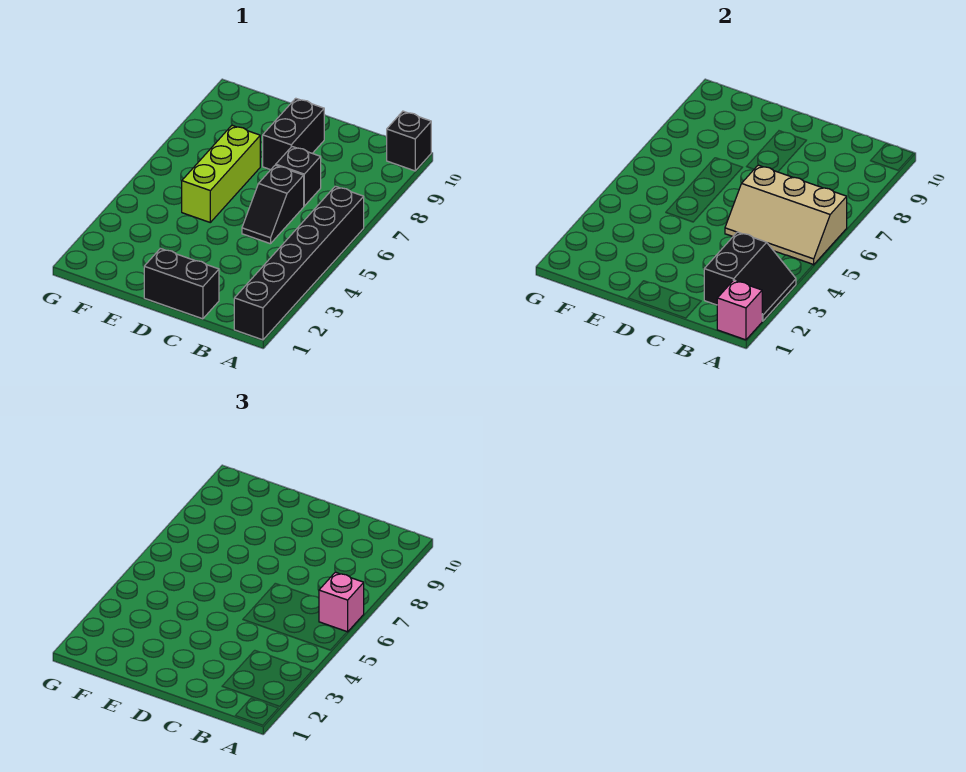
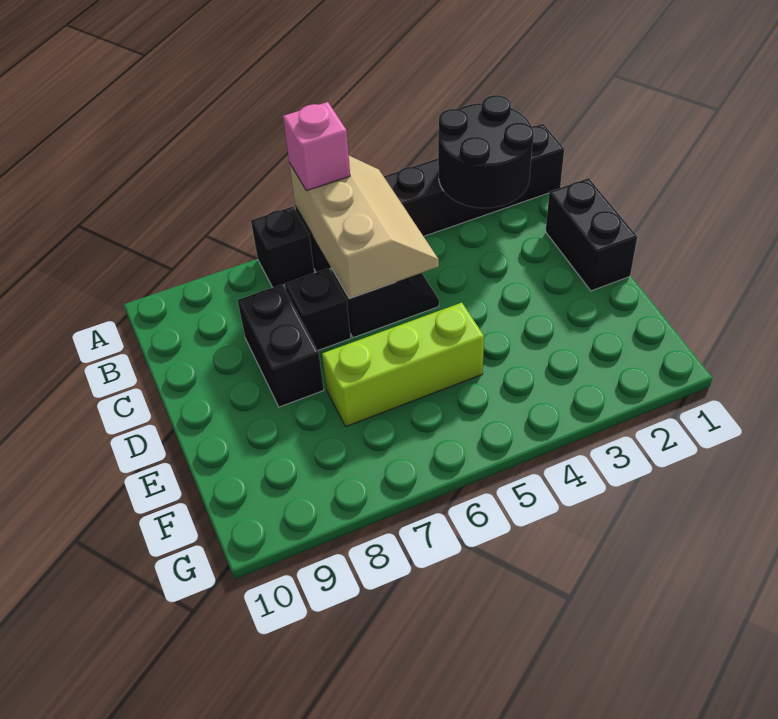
pink 1x1 brick [717,280,762,340] -> none
black 2x2 slope [704,232,796,321] -> black 2x2 round brick [438,95,534,208]
black 1x1 brick [387,111,431,171] -> black 1x1 brick moved to [251,206,314,287]
black 1x2 brick [263,98,324,170] -> black 1x2 brick turned to [238,285,324,407]

